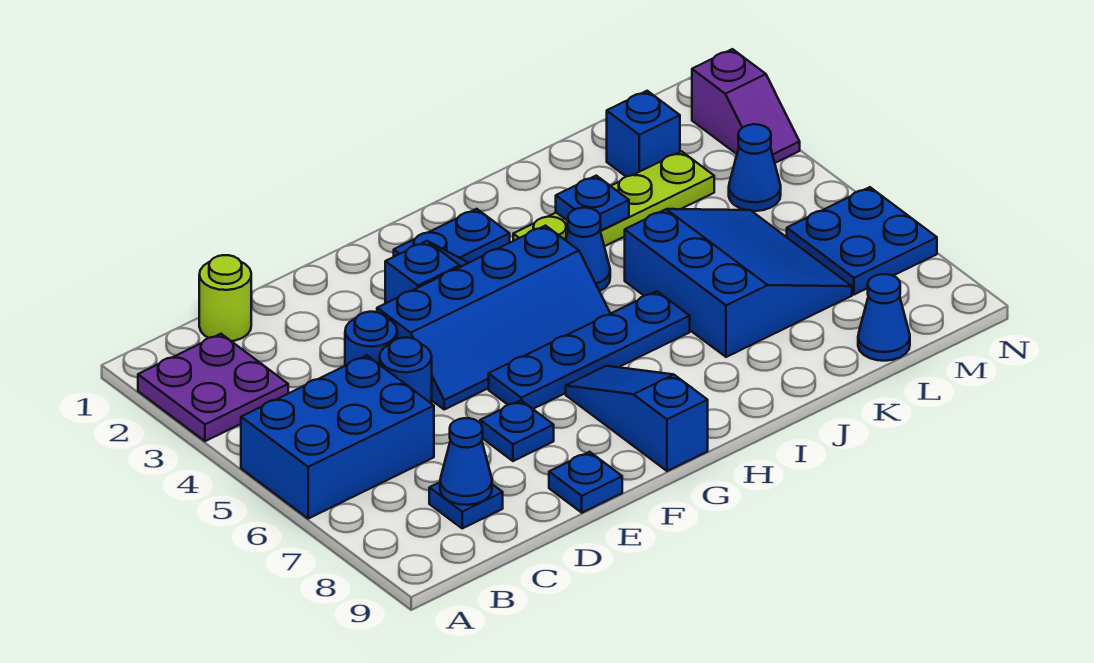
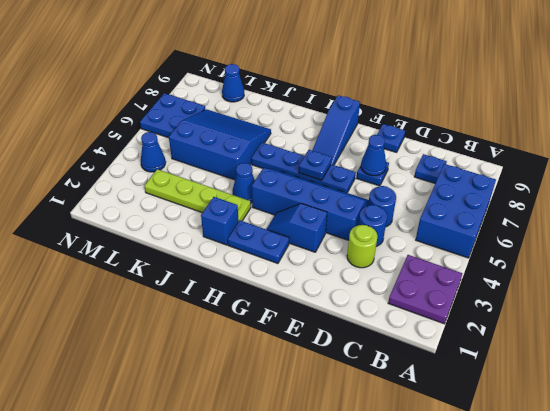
blue 2x3 brick [241,355,434,518] -> blue 2x3 brick turned to [416,164,496,258]
lime 1x1 round brick [199,255,251,341] -> lime 1x1 round brick moved to [347,225,377,268]
blue 1x1 cone [440,418,492,505] -> blue 1x1 cone moved to [361,135,386,176]
blue 1x1 plate [556,176,629,231] -> blue 1x1 plate moved to [299,150,332,180]
blue 3x3 slope [625,209,852,357] -> blue 3x3 slope turned to [169,109,271,180]
blue 1x1 brick [607,91,680,177] -> blue 1x1 brick moved to [201,197,238,245]
purple 1x2 slope [692,49,800,163] -> none

